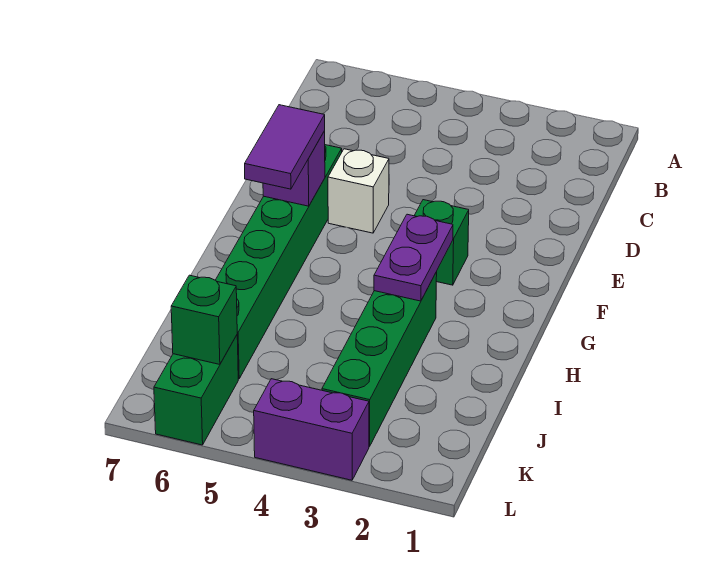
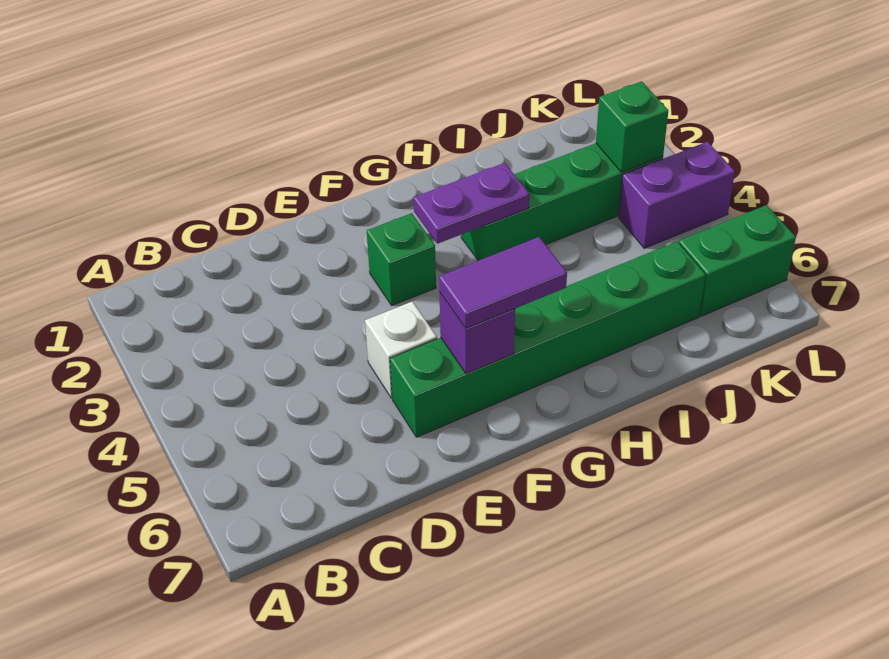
green 1x1 brick [171,275,237,364] -> green 1x1 brick moved to [596,81,669,172]
purple 1x2 brick [254,379,369,480] -> purple 1x2 brick turned to [619,142,735,248]

